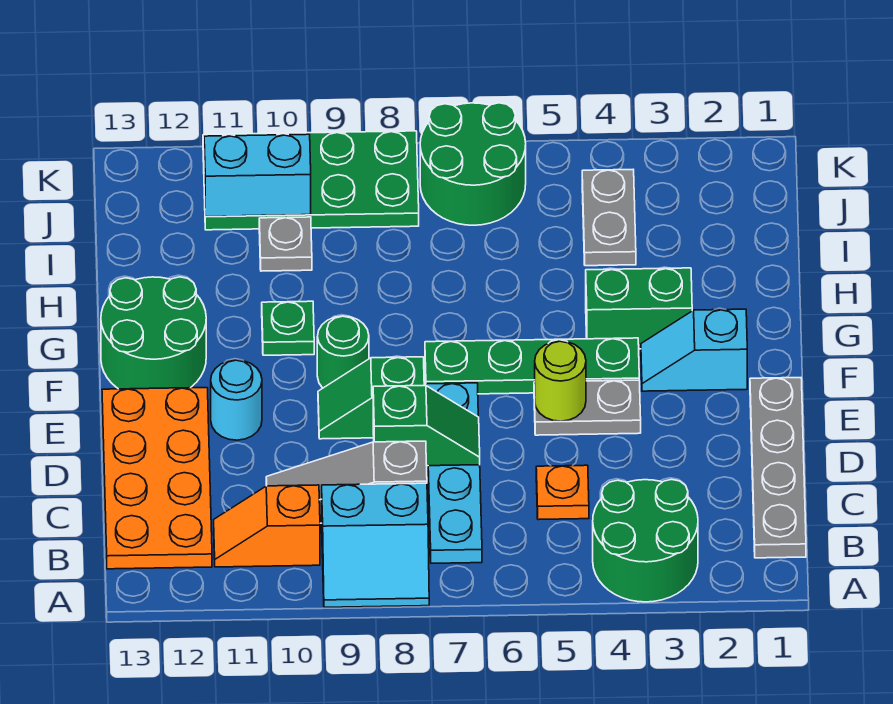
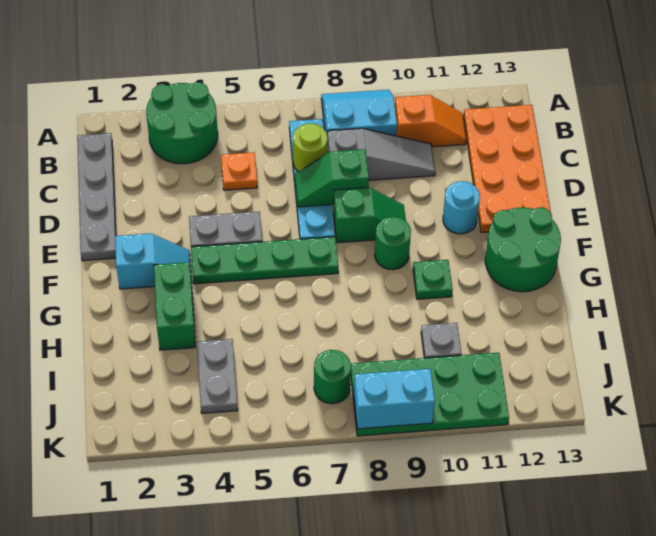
lime 1x1 round brick [535,341,586,421] -> lime 1x1 round brick moved to [293,123,327,172]
green 1x2 brick [586,268,692,349] -> green 1x2 brick turned to [154,262,195,350]
green 2x2 round brick [420,103,526,225] -> green 1x1 round brick [314,350,351,404]
cyan 1x2 brick [204,134,311,216] -> cyan 1x2 brick moved to [354,369,435,429]

